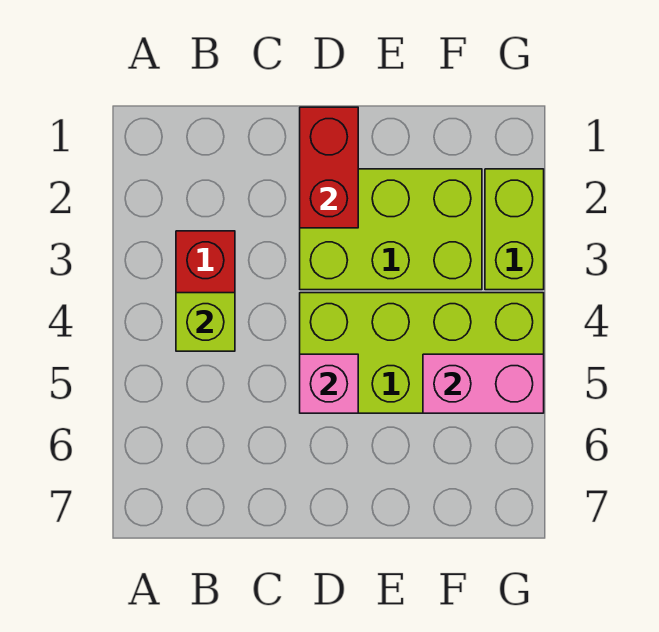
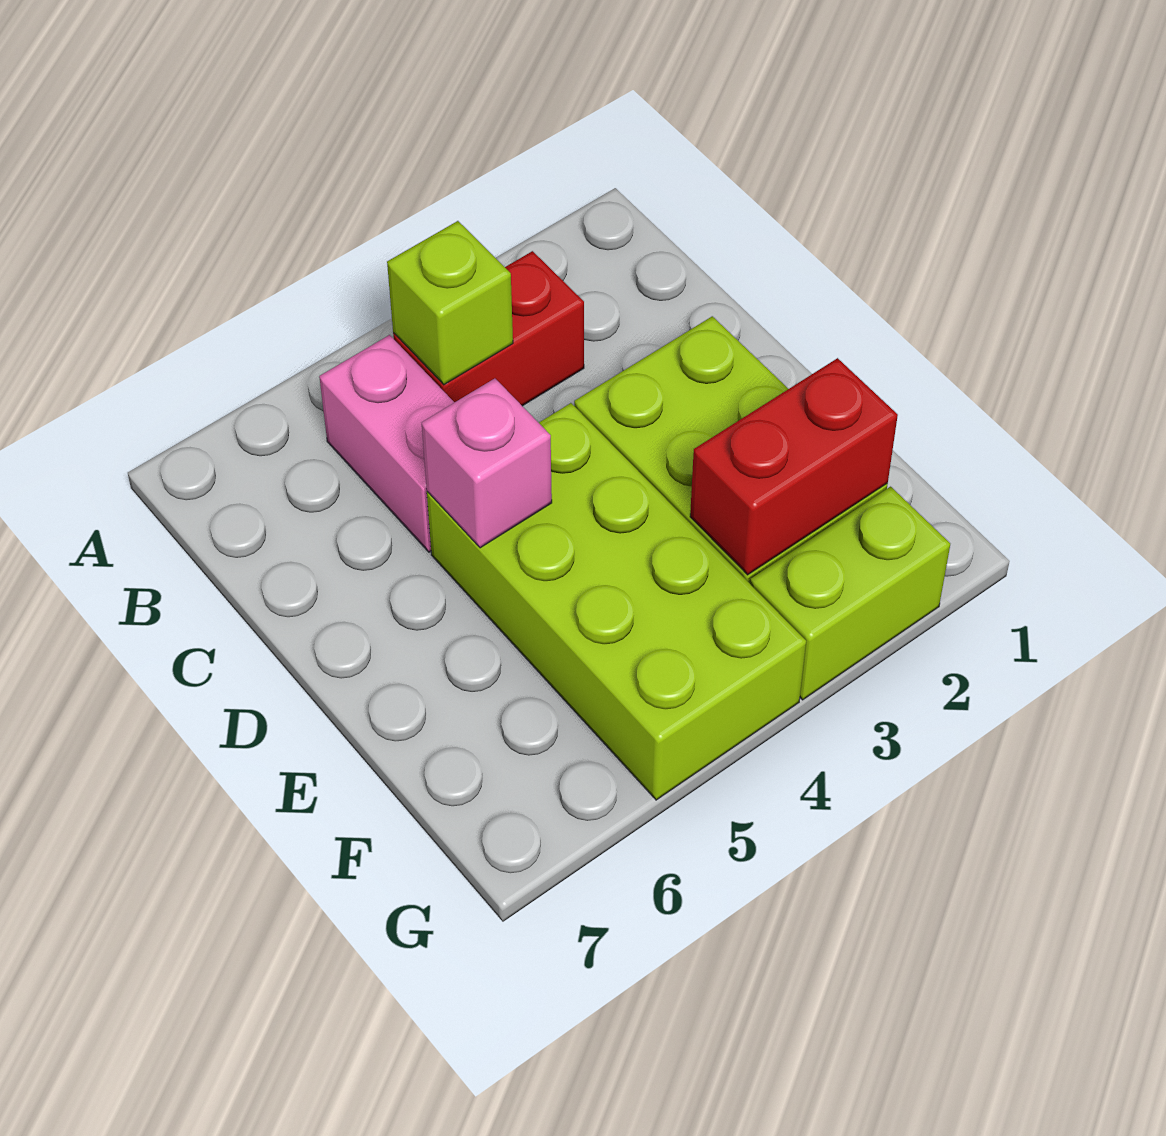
red 1x2 brick [300,107,358,228] -> red 1x2 brick moved to [690,358,898,575]
pink 1x2 brick [423,354,544,413] -> pink 1x2 brick moved to [319,335,454,552]

